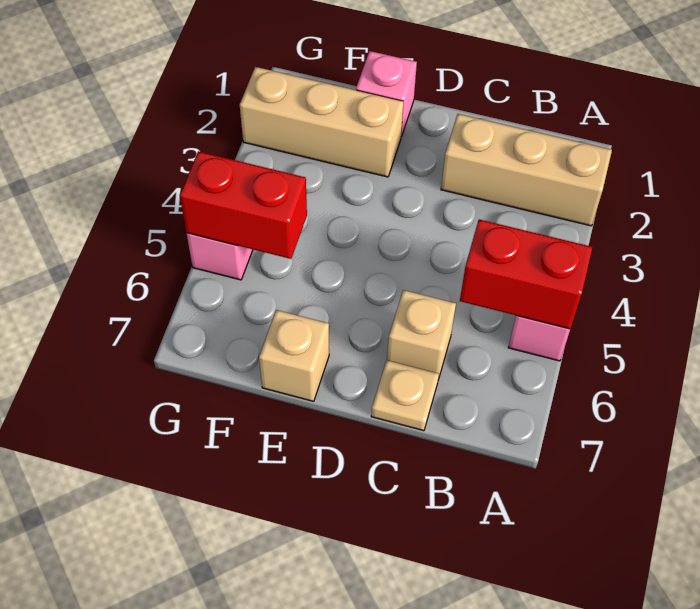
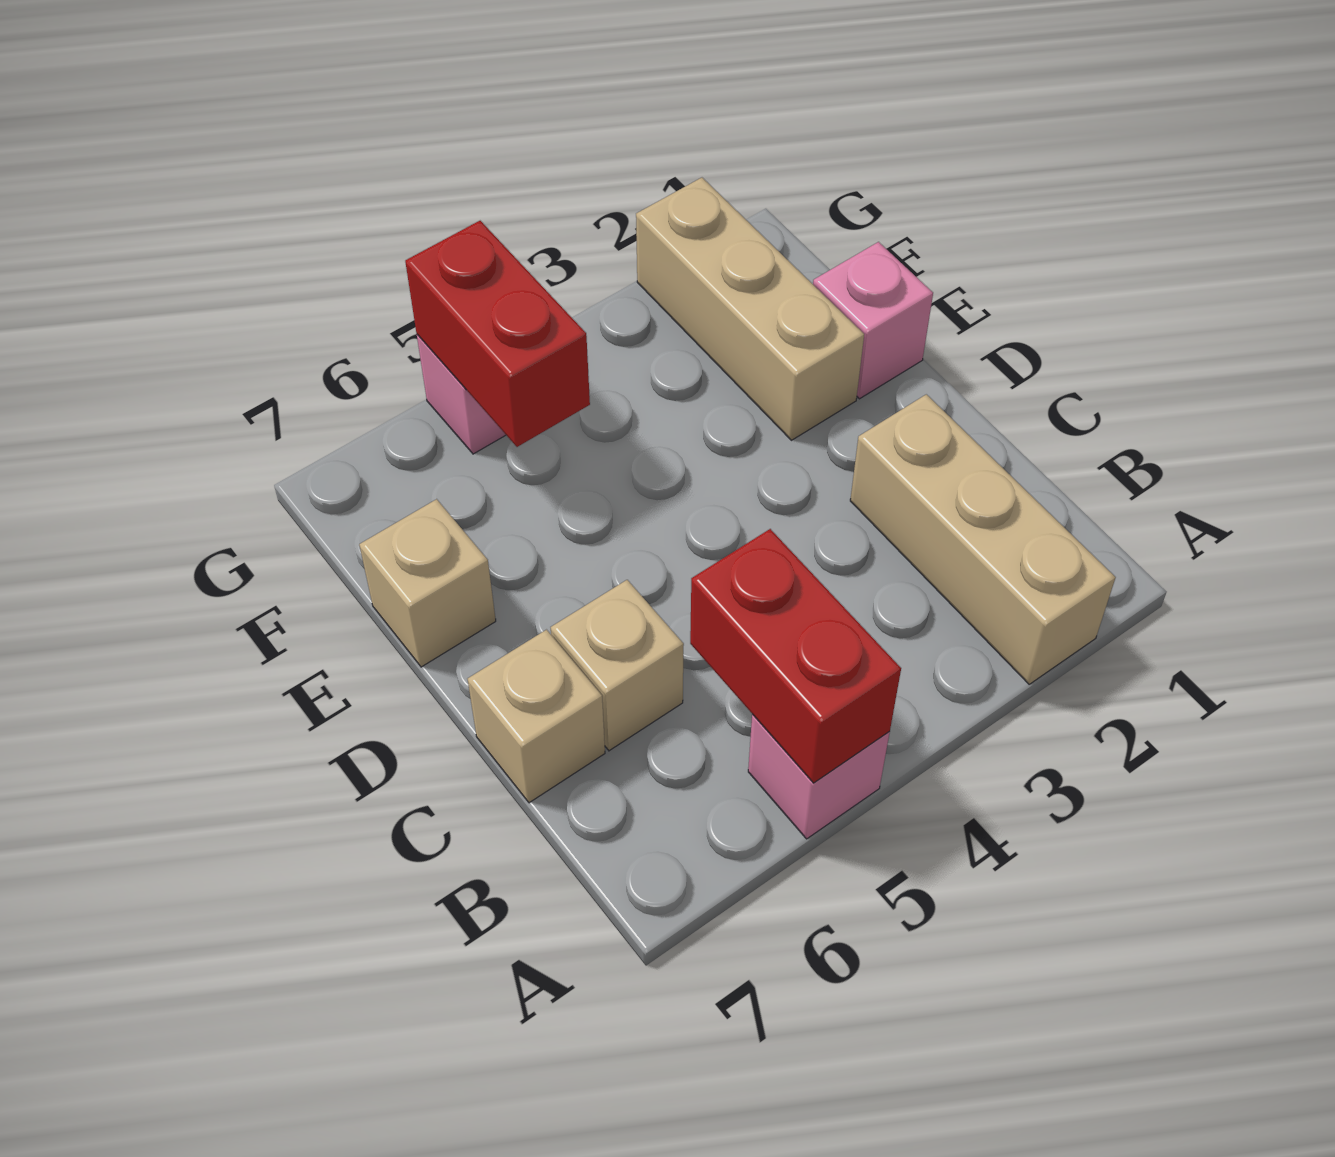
tan 1x1 plate [371,360,439,431] -> tan 1x1 brick [468,630,605,803]

